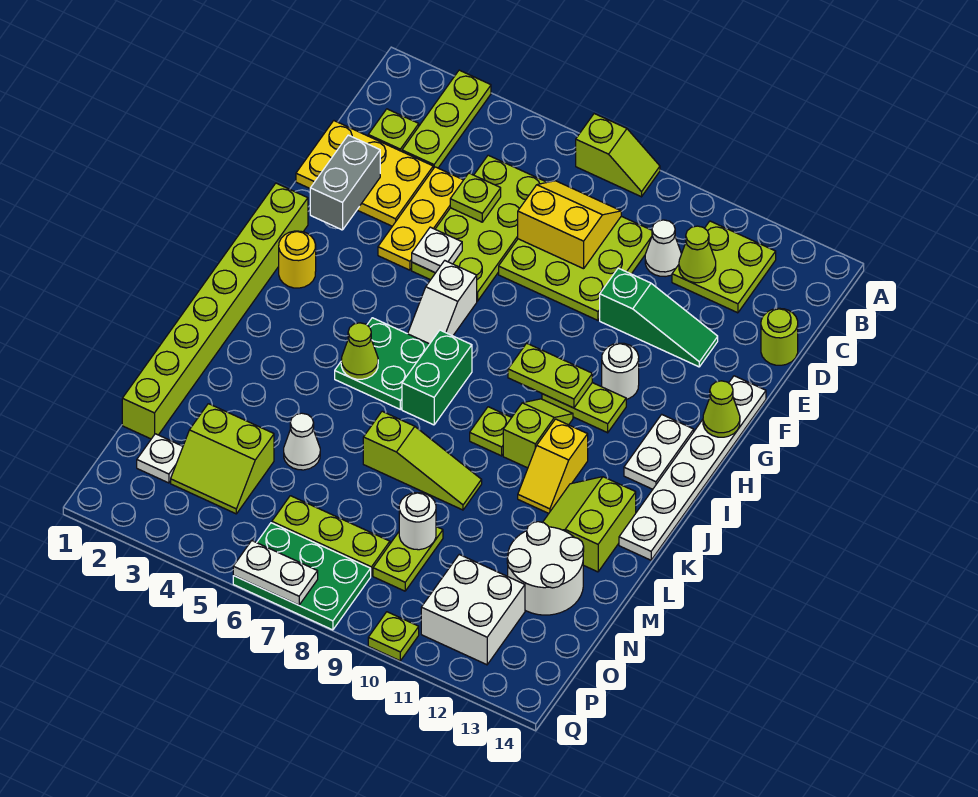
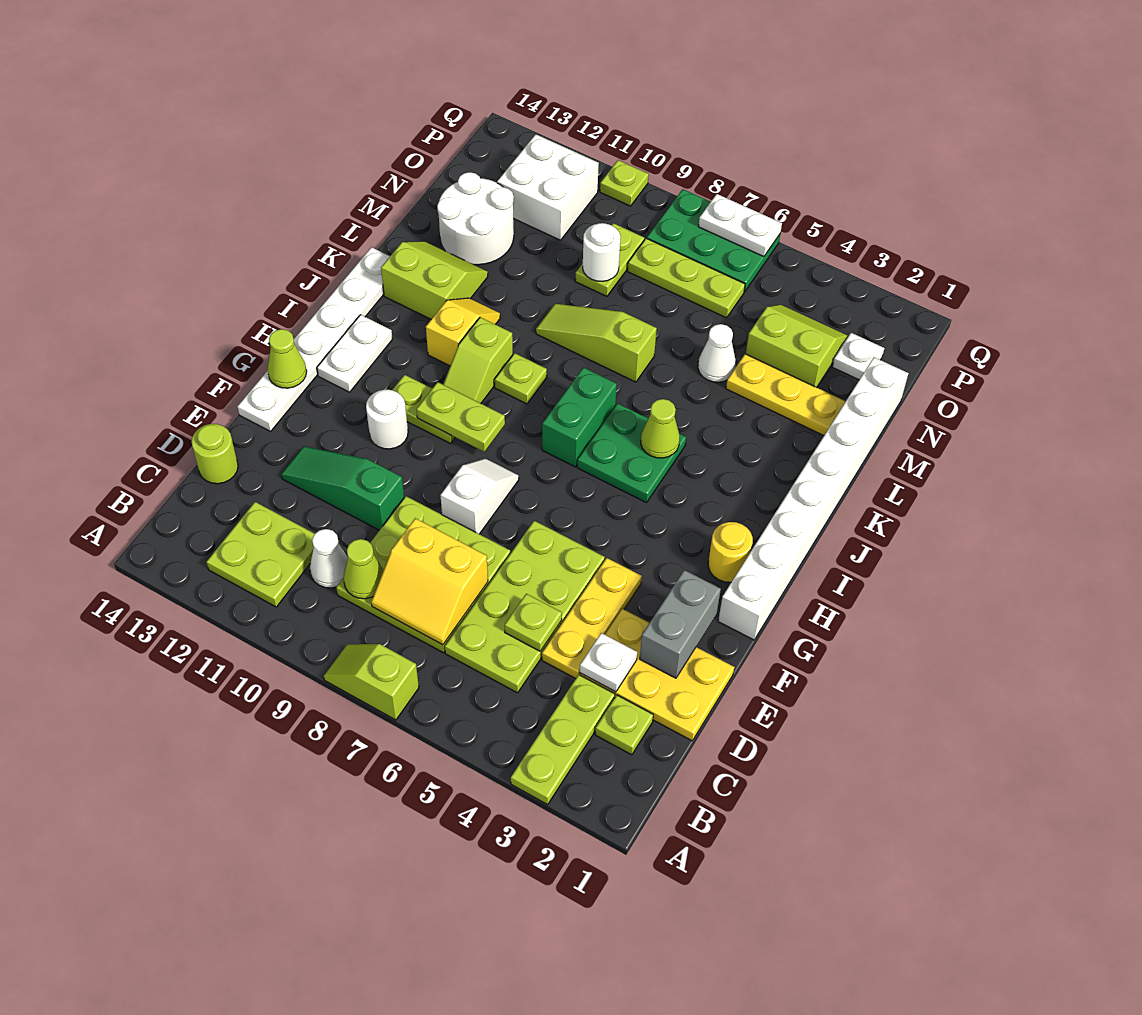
lime 1x1 cone [679,226,716,283] -> lime 1x1 cone moved to [343,539,383,599]
white 1x1 plate [412,227,462,273] -> white 1x1 plate moved to [580,633,637,692]
lime 1x8 brick [122,183,308,439] -> white 1x8 brick [718,357,908,640]
white 1x2 slope [408,261,477,344] -> white 1x2 slope moved to [440,459,519,534]
lime 2x2 slope [543,477,636,572] -> lime 2x2 slope turned to [381,241,488,319]
none -> yellow 1x3 plate [726,354,846,436]

